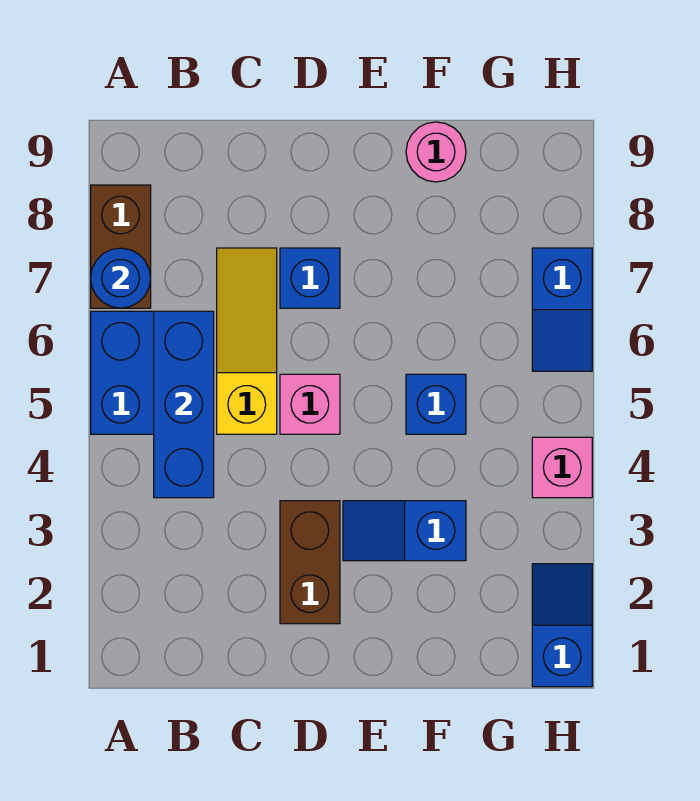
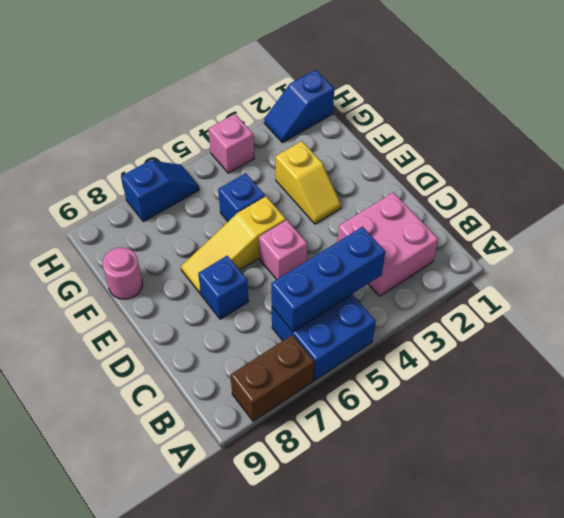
blue 1x1 round brick [91,248,151,308] -> none
none -> pink 2x2 brick [337,192,438,296]
yellow 1x3 slope [217,248,277,434] -> yellow 1x3 slope moved to [181,196,286,294]
brown 1x2 brick [280,501,340,624] -> none
blue 1x2 slope [343,501,466,561] -> yellow 1x2 slope [276,141,341,224]

